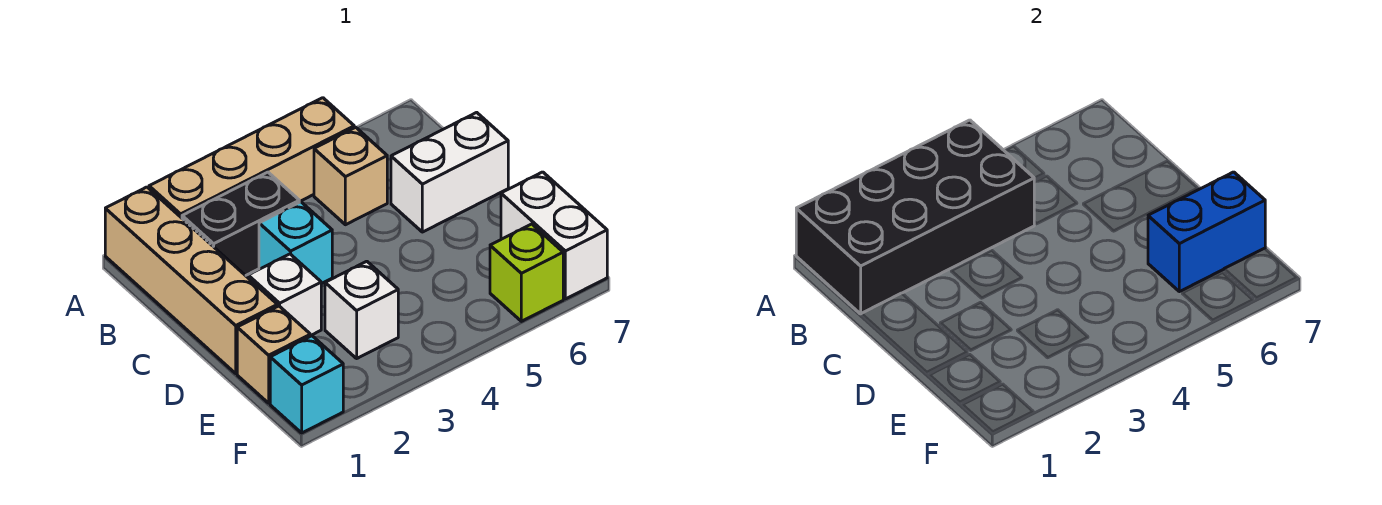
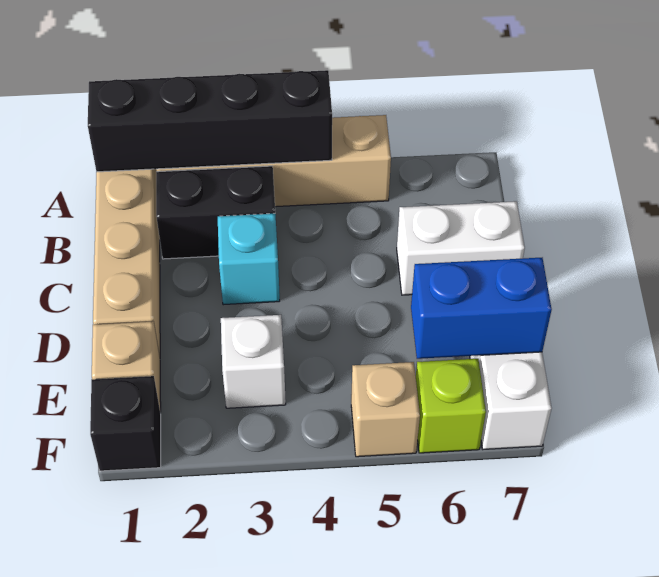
black 2x4 brick [796,120,1034,314] -> black 1x4 brick [88,70,332,172]
tan 1x1 brick [314,127,387,225] -> tan 1x1 brick moved to [351,362,420,457]
white 1x1 brick [248,254,321,336] -> none
cyan 1x1 brick [270,336,343,433] -> black 1x1 brick [90,376,161,471]

